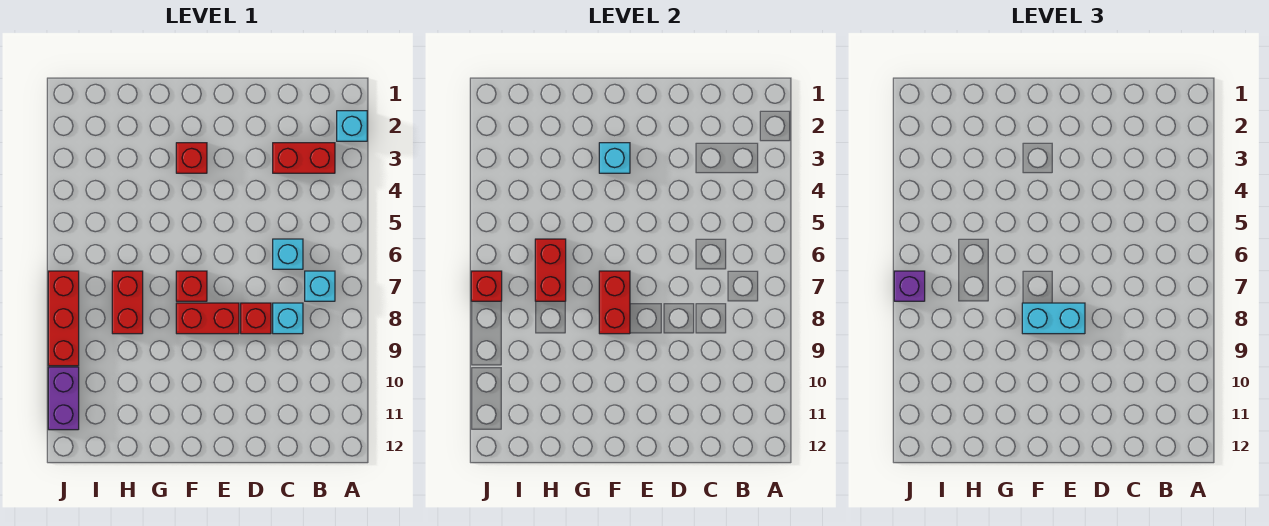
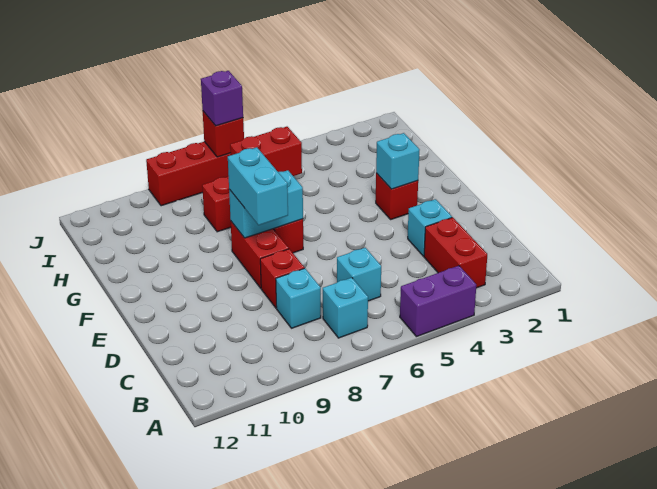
cyan 1x1 brick [337,111,367,141] -> cyan 1x1 brick moved to [408,199,452,256]
red 1x2 brick [599,271,630,334] -> cyan 1x2 brick [229,170,303,238]
purple 1x2 brick [48,367,79,430] -> purple 1x2 brick moved to [400,266,476,337]

